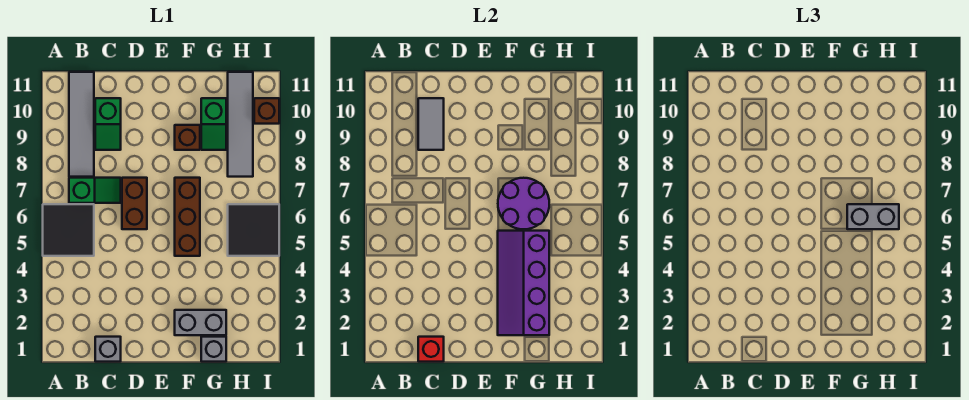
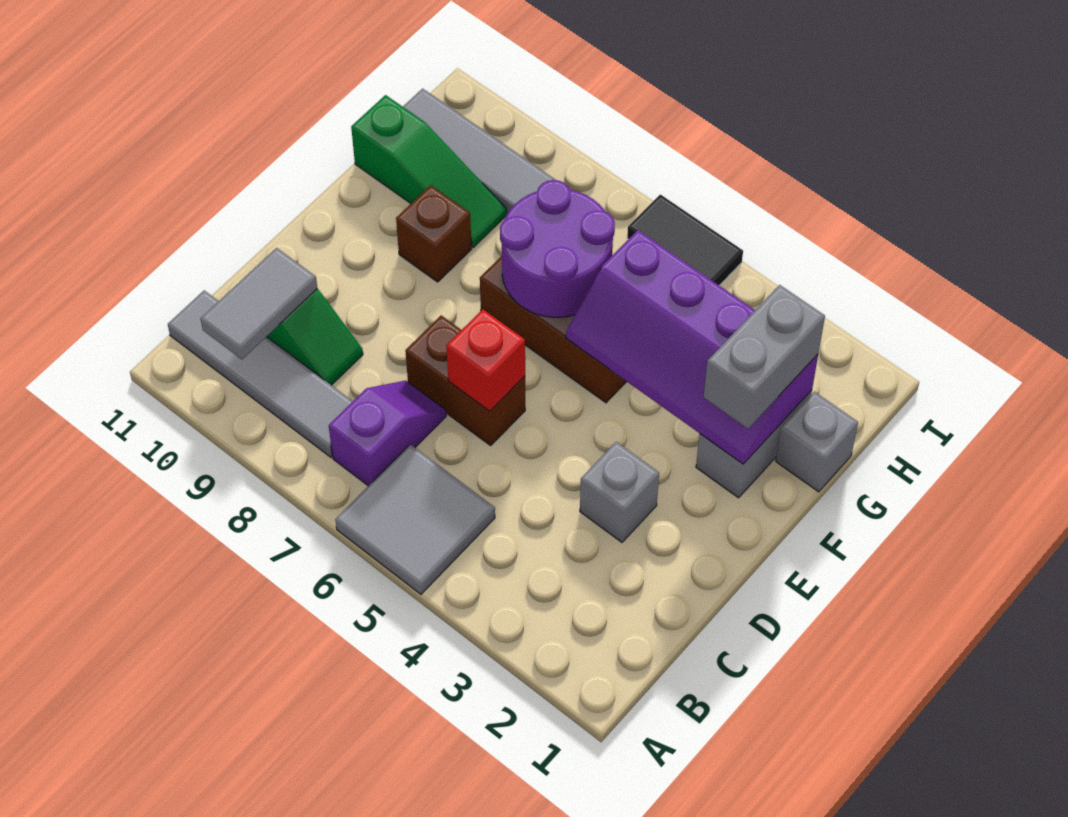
black 2x2 tile [43,204,94,256] -> grey 2x2 tile [335,444,495,594]
green 1x2 slope [69,178,121,203] -> purple 1x2 slope [329,381,446,486]
grey 1x1 brick [95,337,121,362] -> grey 1x1 brick moved to [580,442,659,542]
red 1x1 brick [418,337,444,362] -> red 1x1 brick moved to [446,309,525,411]
grey 1x2 tile [418,98,444,150] -> grey 1x2 tile turned to [201,248,317,359]
grey 1x2 brick [847,204,899,229] -> grey 1x2 brick moved to [703,285,825,429]
green 1x2 slope [201,98,226,150] -> green 1x3 slope [351,95,507,247]
black 2x2 tile [228,204,279,256] -> black 1x2 tile [627,194,743,285]
brown 1x1 brick [254,98,279,124] -> none

